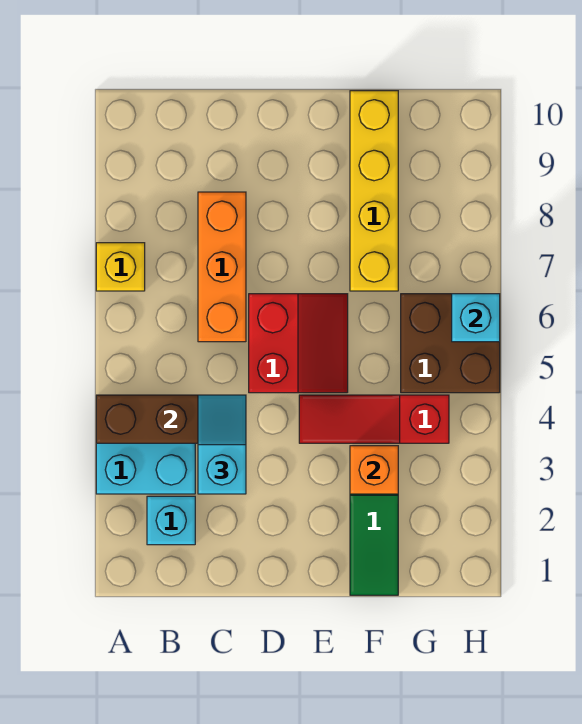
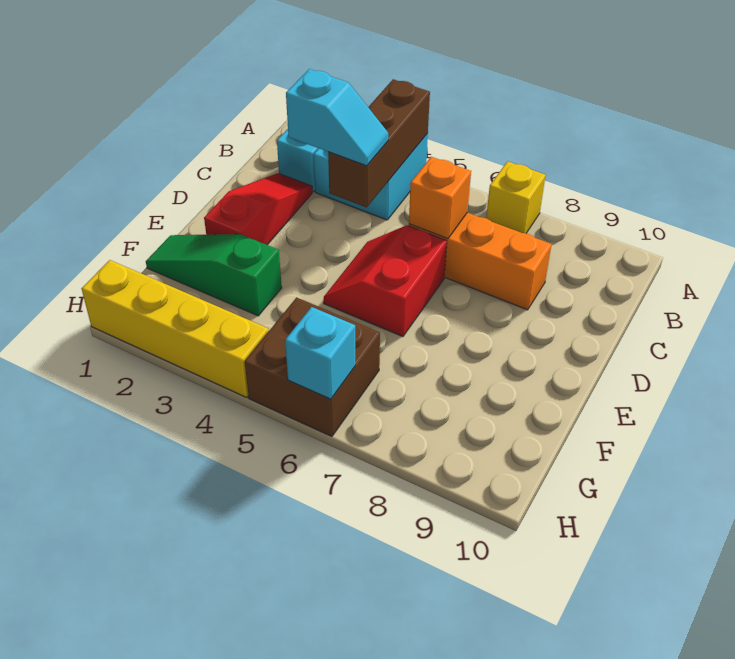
red 2x2 slope [249,294,348,393] -> red 2x2 slope turned to [324,225,447,337]
red 1x3 slope [299,395,449,443] -> red 1x3 slope moved to [204,173,312,245]
orange 1x1 brick [350,446,398,494] -> orange 1x1 brick moved to [409,157,471,238]
yellow 1x4 brick [350,91,398,291] -> yellow 1x4 brick moved to [82,260,269,398]

